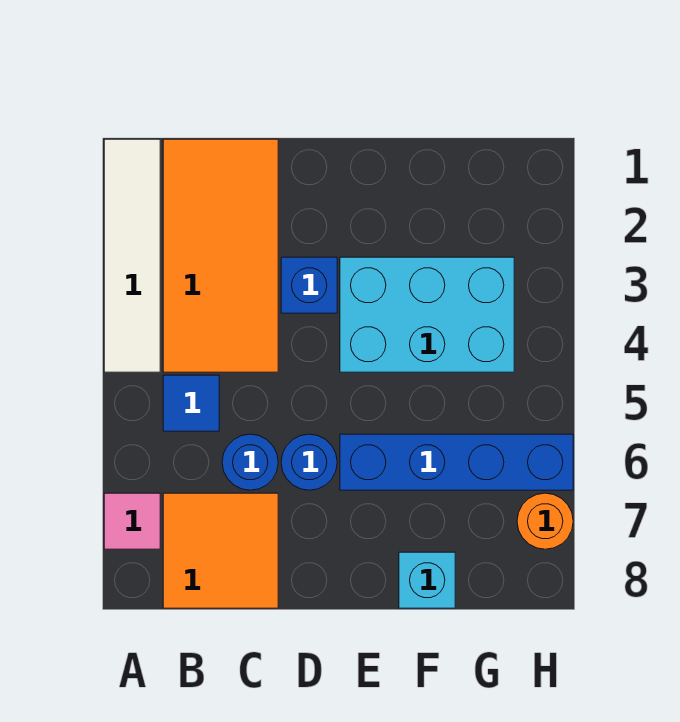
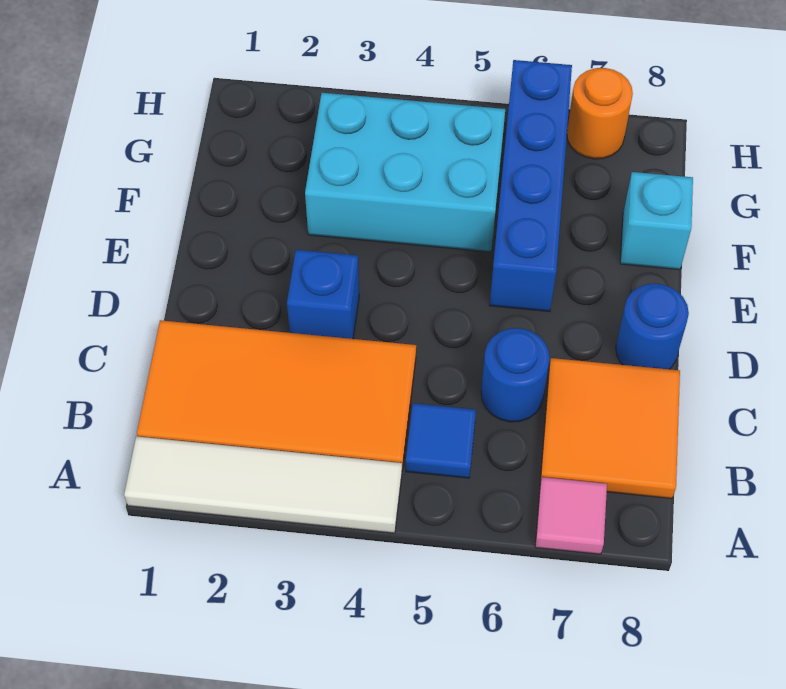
blue 1x1 round brick [281,434,337,490] -> blue 1x1 round brick moved to [616,284,689,369]
cyan 2x3 brick [340,257,514,372] -> cyan 2x3 brick turned to [305,93,505,252]

